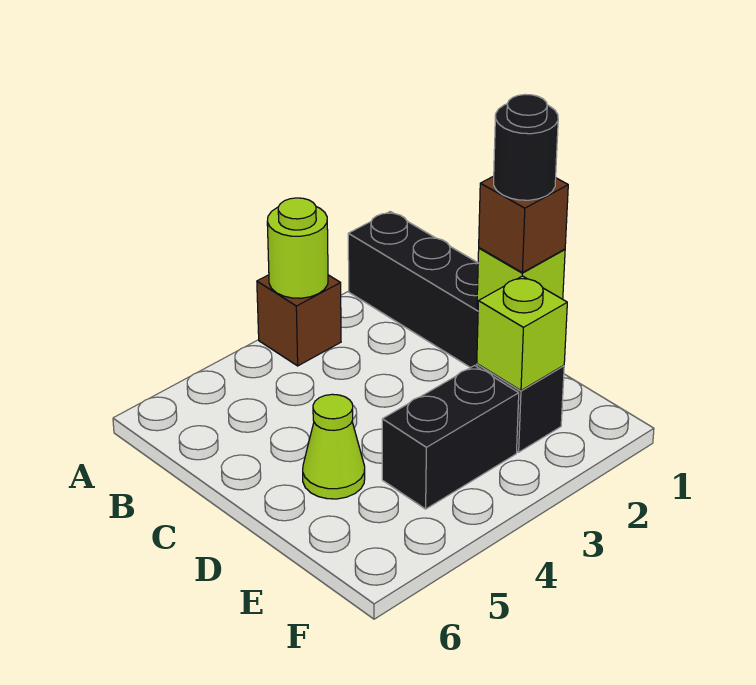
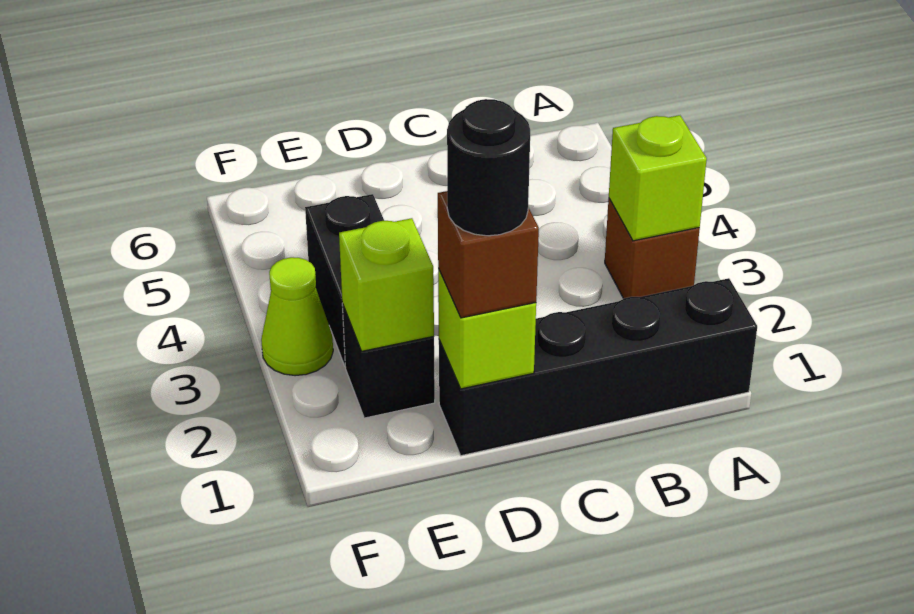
lime 1x1 round brick [267,198,328,298] -> lime 1x1 brick [609,115,707,241]
lime 1x1 cone [303,394,365,499] -> lime 1x1 cone moved to [261,257,333,376]

